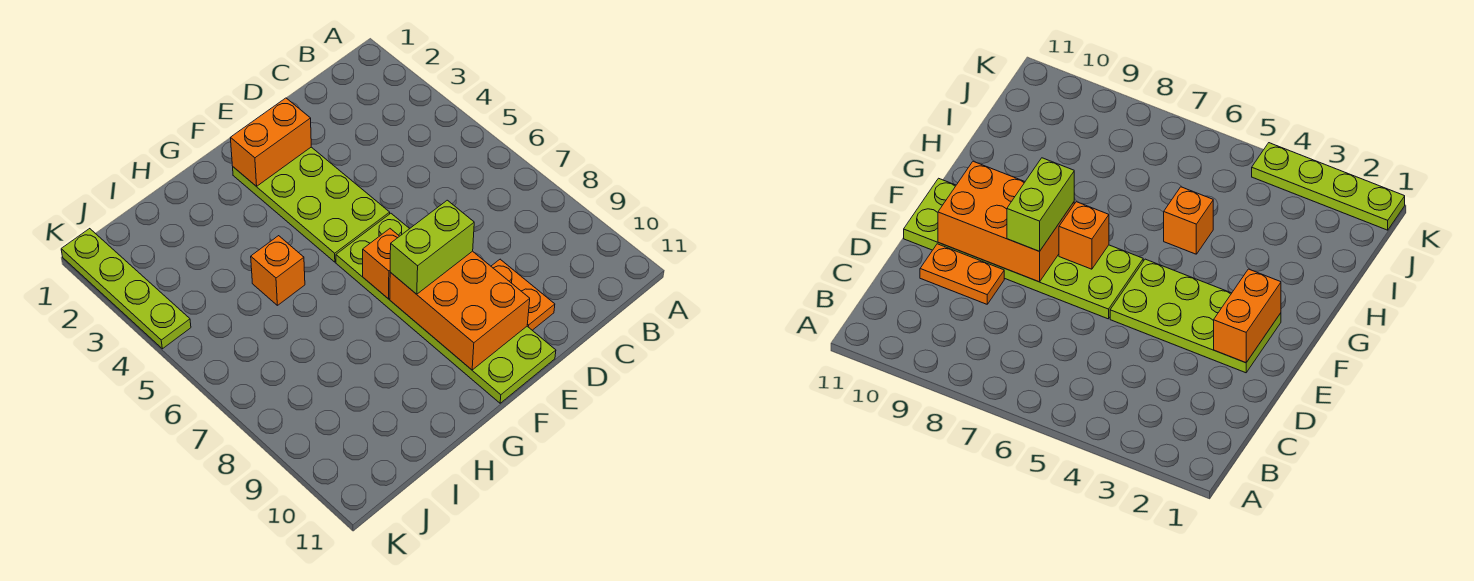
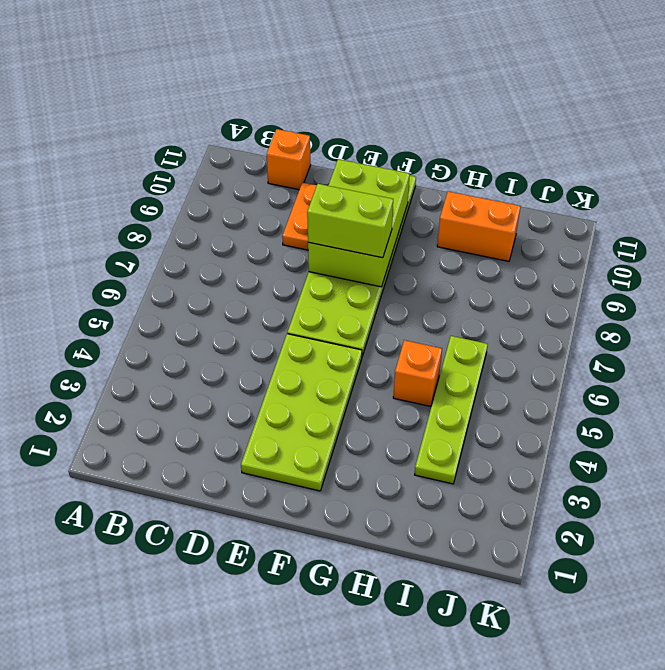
orange 1x2 brick [230,98,311,186] -> orange 1x2 brick moved to [437,191,521,261]
orange 2x3 brick [390,251,530,370] -> lime 2x3 brick [308,159,410,287]
orange 1x1 brick [363,229,399,299] -> orange 1x1 brick moved to [267,129,311,190]
lime 1x4 plate [61,229,191,349] -> lime 1x4 plate moved to [415,336,488,484]

